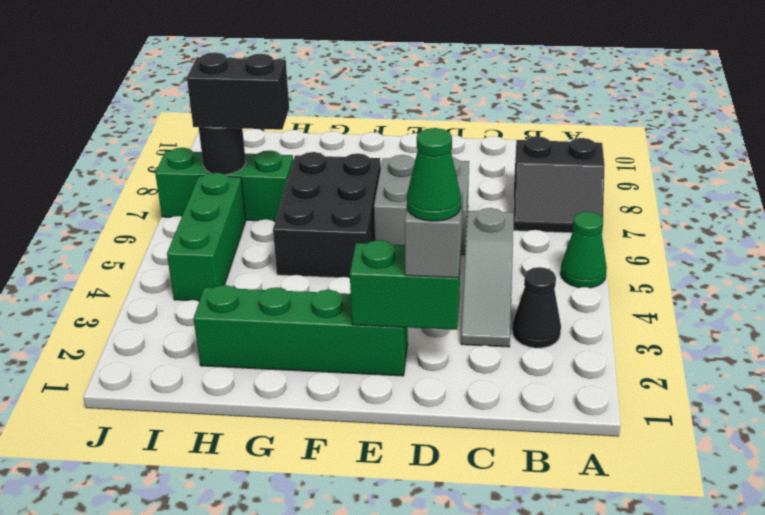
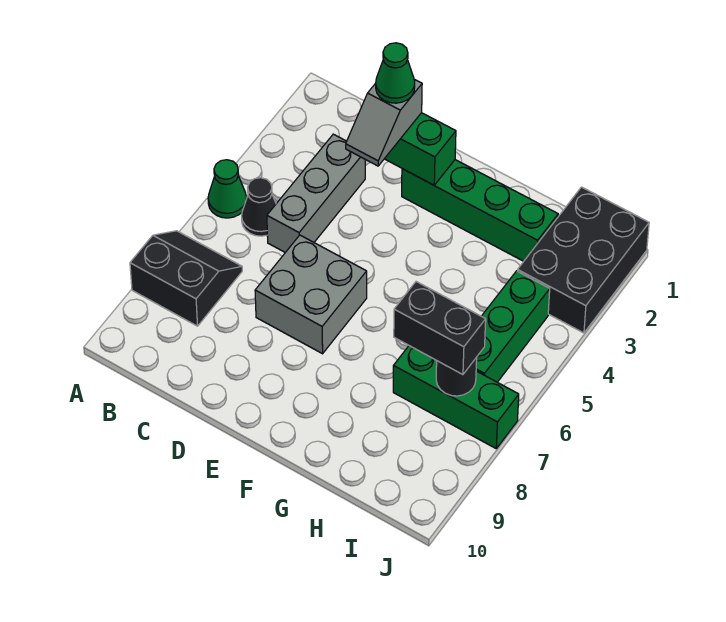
black 1x1 cone [512,267,561,348] -> black 1x1 cone moved to [242,178,276,236]
grey 1x3 slope [461,208,513,347] -> grey 1x3 brick [267,134,365,253]
black 2x3 brick [273,152,381,278] -> black 2x3 brick moved to [518,187,649,333]

